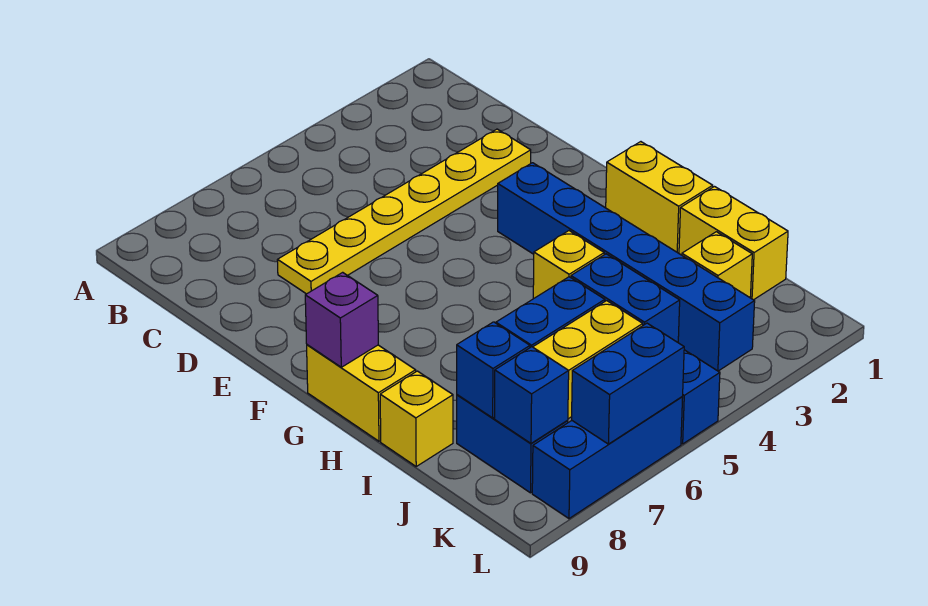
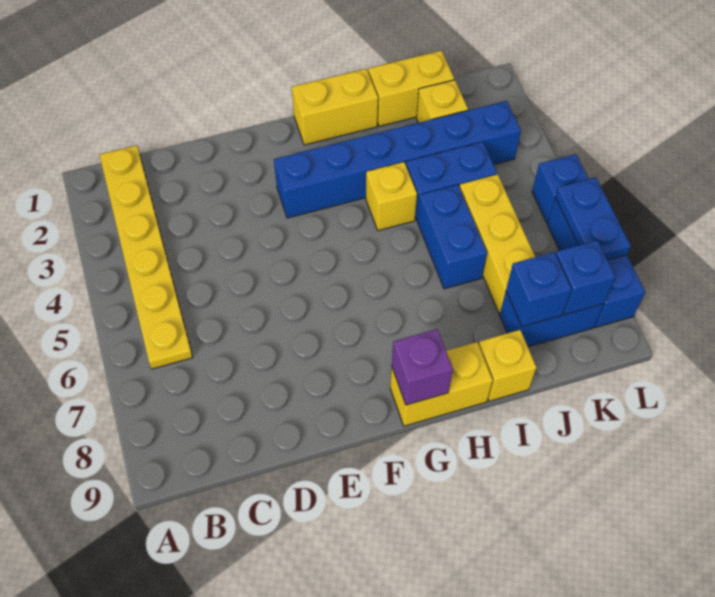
yellow 1x6 plate [277,129,531,294] -> yellow 1x6 plate moved to [100,145,193,369]
blue 1x2 brick [572,323,684,444] -> blue 1x2 plate [555,177,631,260]

